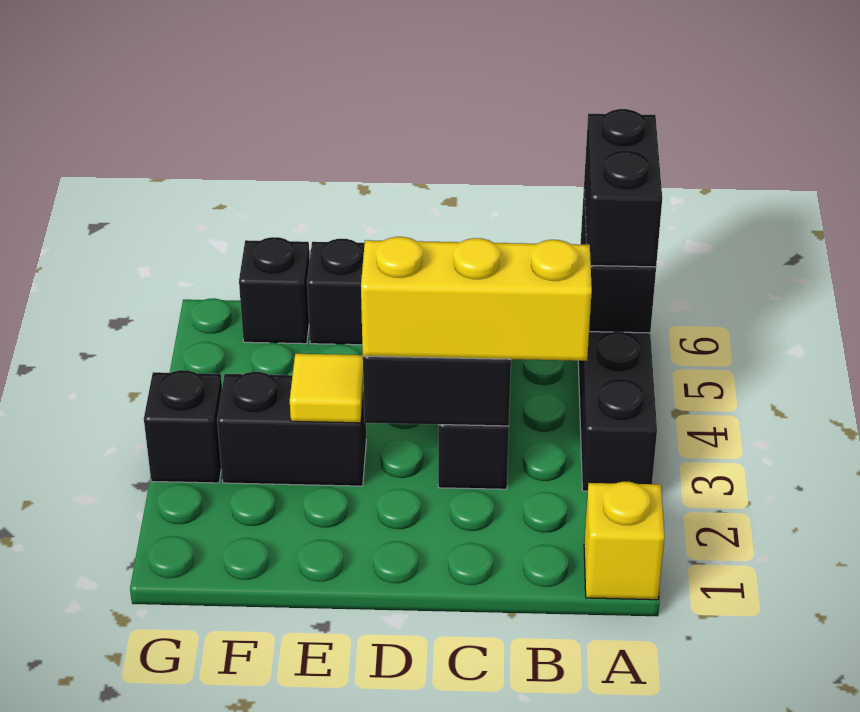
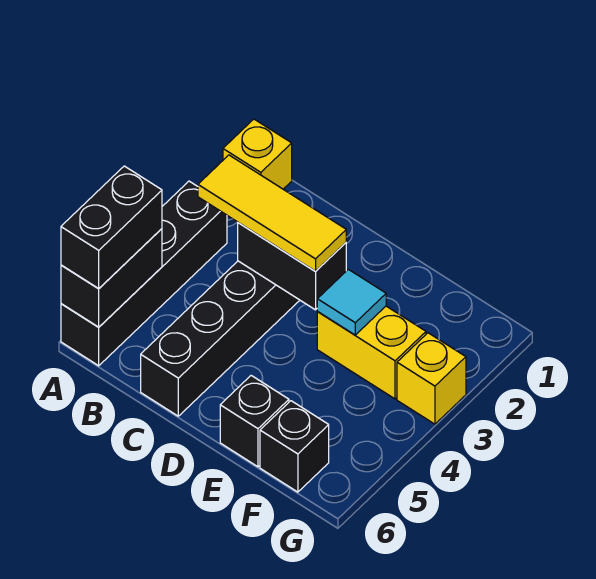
yellow 1x3 brick [361,237,592,361] -> yellow 1x3 tile [198,155,346,271]
black 1x2 brick [217,372,366,486] -> yellow 1x2 brick [317,306,426,399]
yellow 1x1 tile [290,354,364,423] -> cyan 1x1 tile [317,269,386,335]
black 1x1 brick [144,370,222,483] -> yellow 1x1 brick [397,333,466,424]

